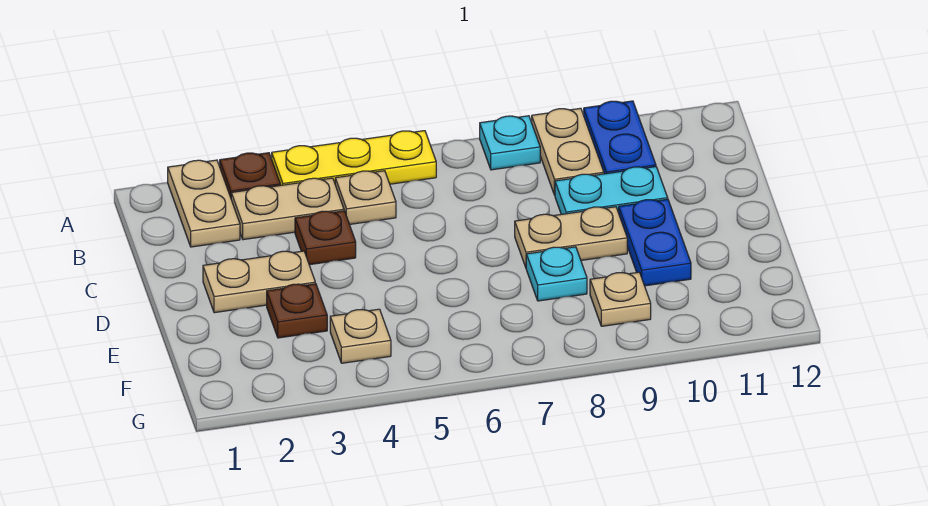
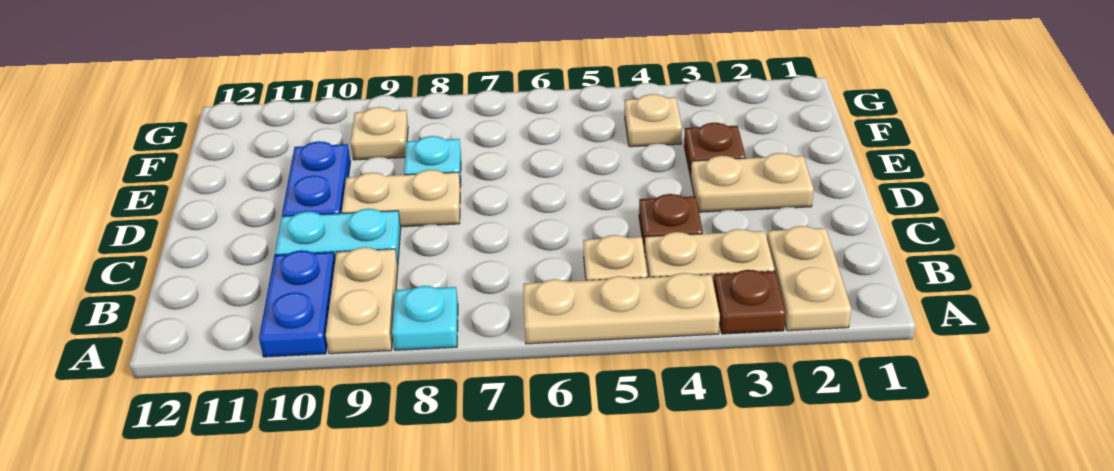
yellow 1x3 plate [272,131,436,185] -> tan 1x3 plate [523,273,720,344]

